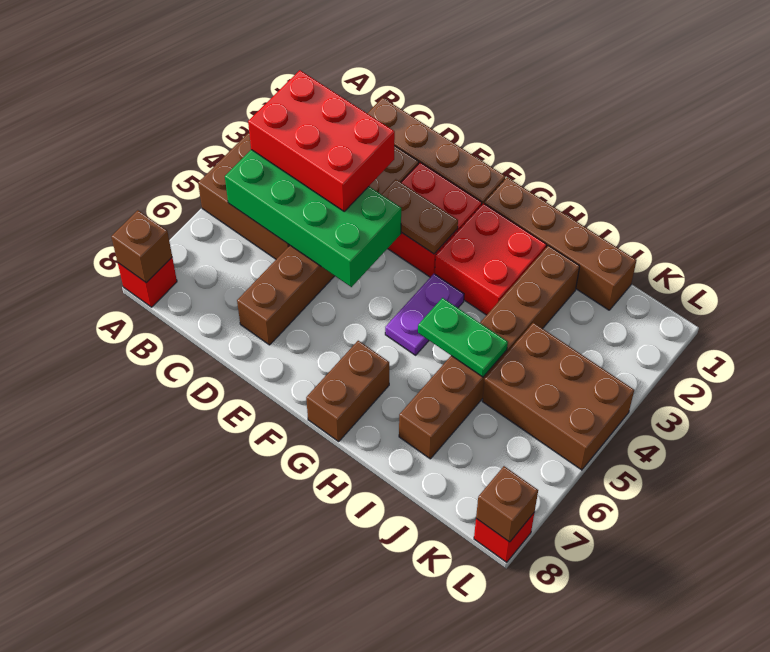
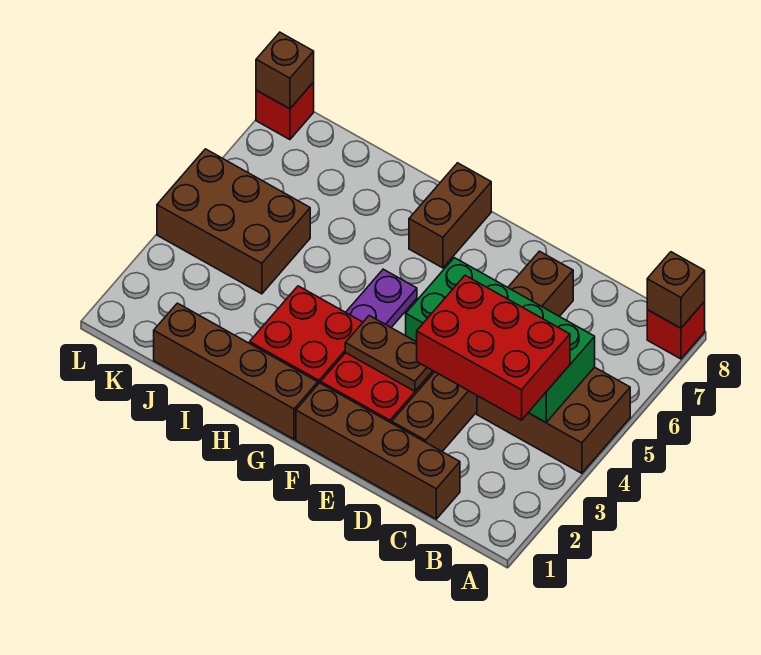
green 1x2 plate [418,298,508,377] -> none
brown 1x6 brick [399,245,580,459] -> none

